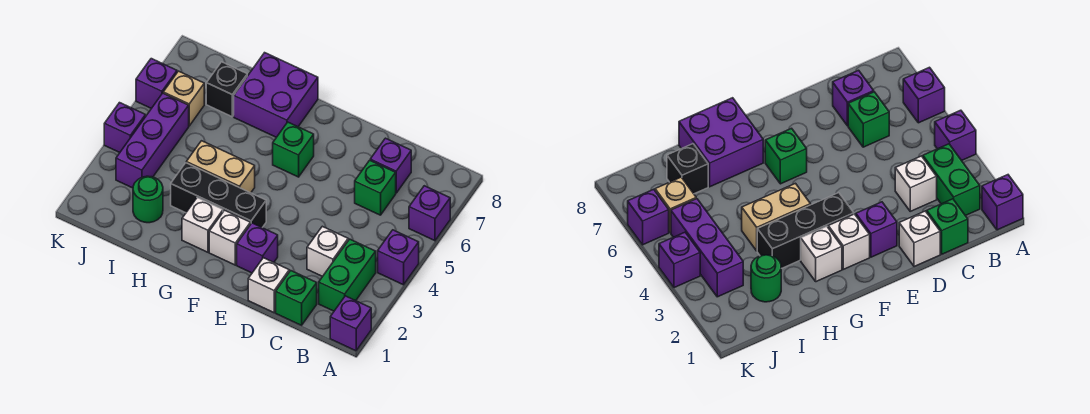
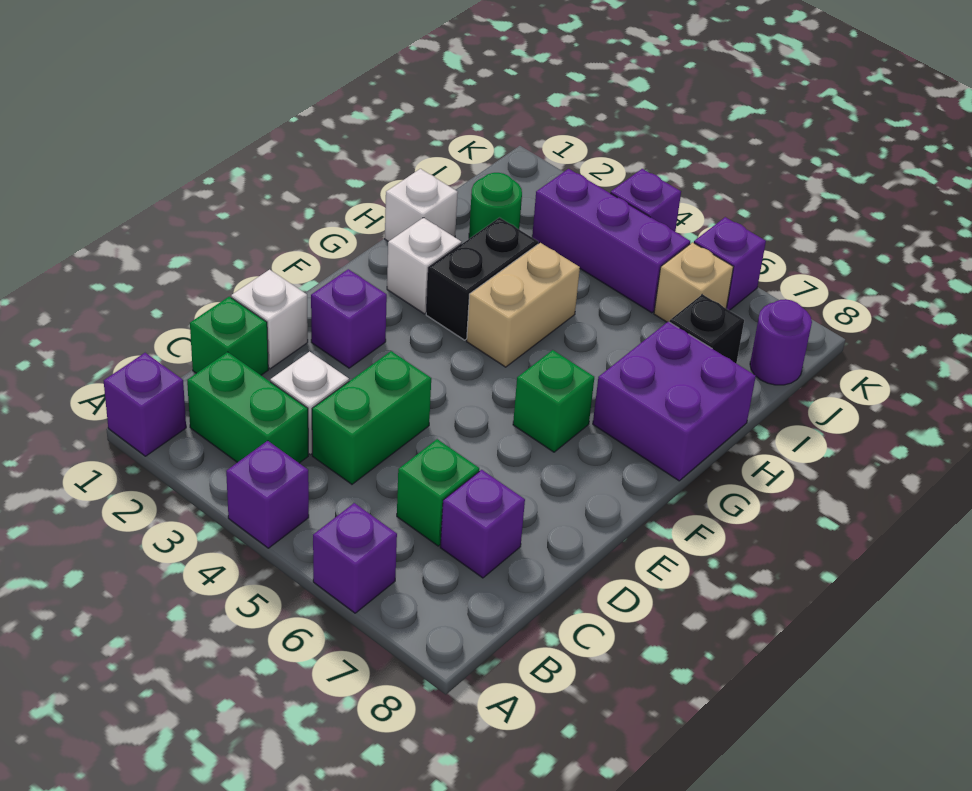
none -> green 1x2 brick [312,351,431,484]
white 1x1 brick [209,210,250,265] -> white 1x1 brick moved to [385,169,458,241]
black 1x3 brick [171,163,266,228] -> black 1x2 brick [426,218,538,340]
none -> purple 1x1 round brick [750,299,812,385]

